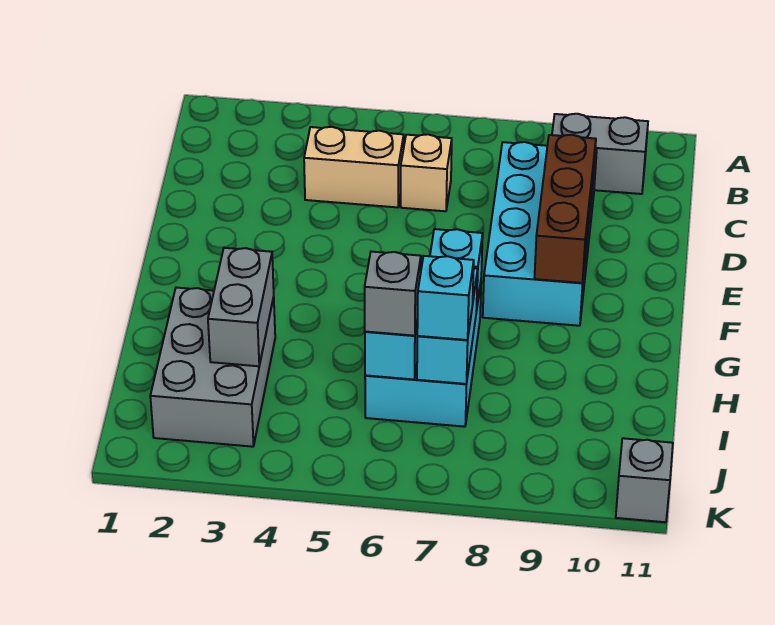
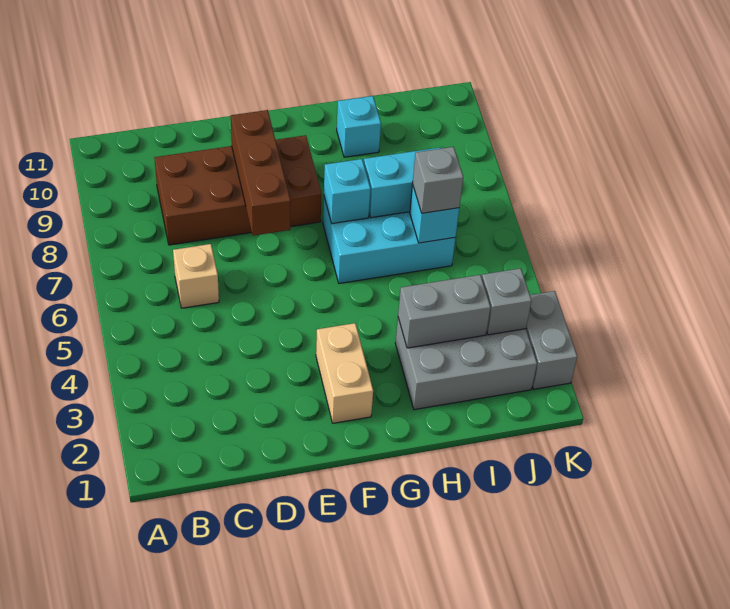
grey 1x2 brick [552,114,648,194] -> grey 1x2 brick moved to [526,291,577,389]
tan 1x2 brick [304,127,404,207] -> tan 1x2 brick moved to [316,323,373,423]
cyan 2x4 brick [483,142,597,326] -> brown 2x4 brick [154,135,321,245]
brown 1x3 brick [534,135,596,283] -> brown 1x3 brick turned to [231,110,291,236]
cyan 1x1 brick [417,256,474,340] -> cyan 1x1 brick moved to [337,96,381,157]
grey 1x1 brick [616,438,673,522] -> grey 1x1 brick moved to [482,268,532,335]

